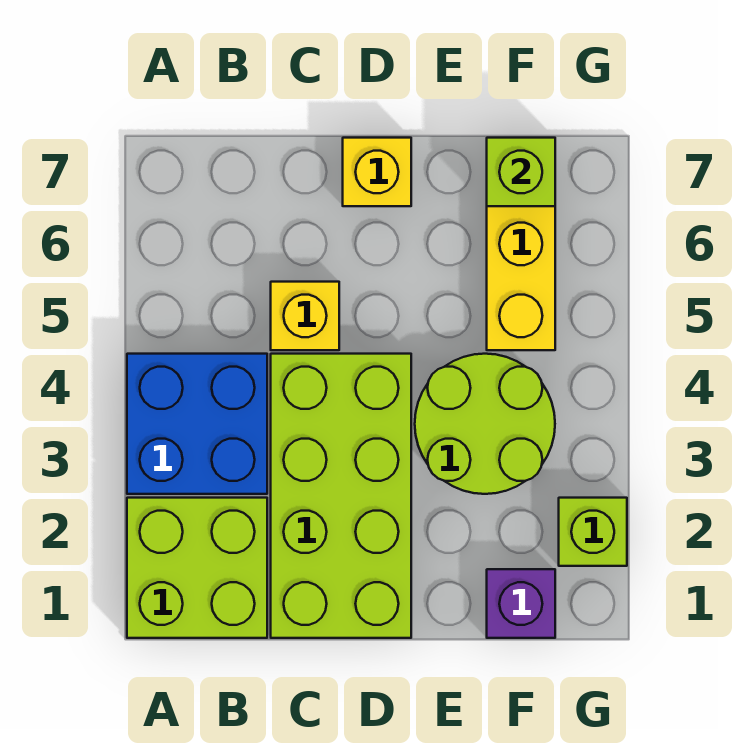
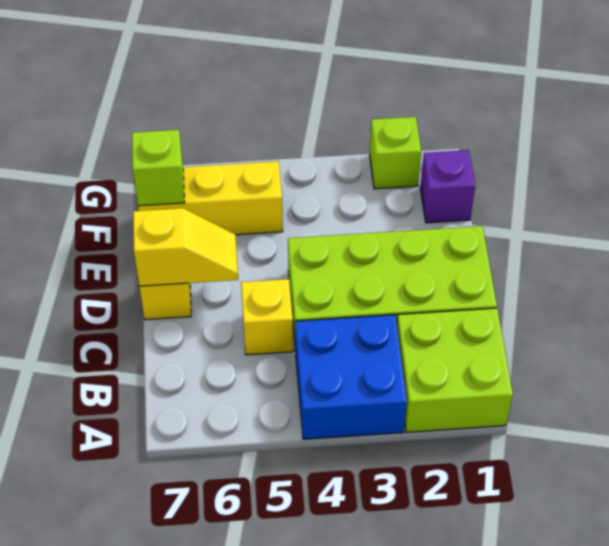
none -> yellow 1x2 slope [133,208,238,286]
lime 2x2 round brick [415,354,555,494] -> none

